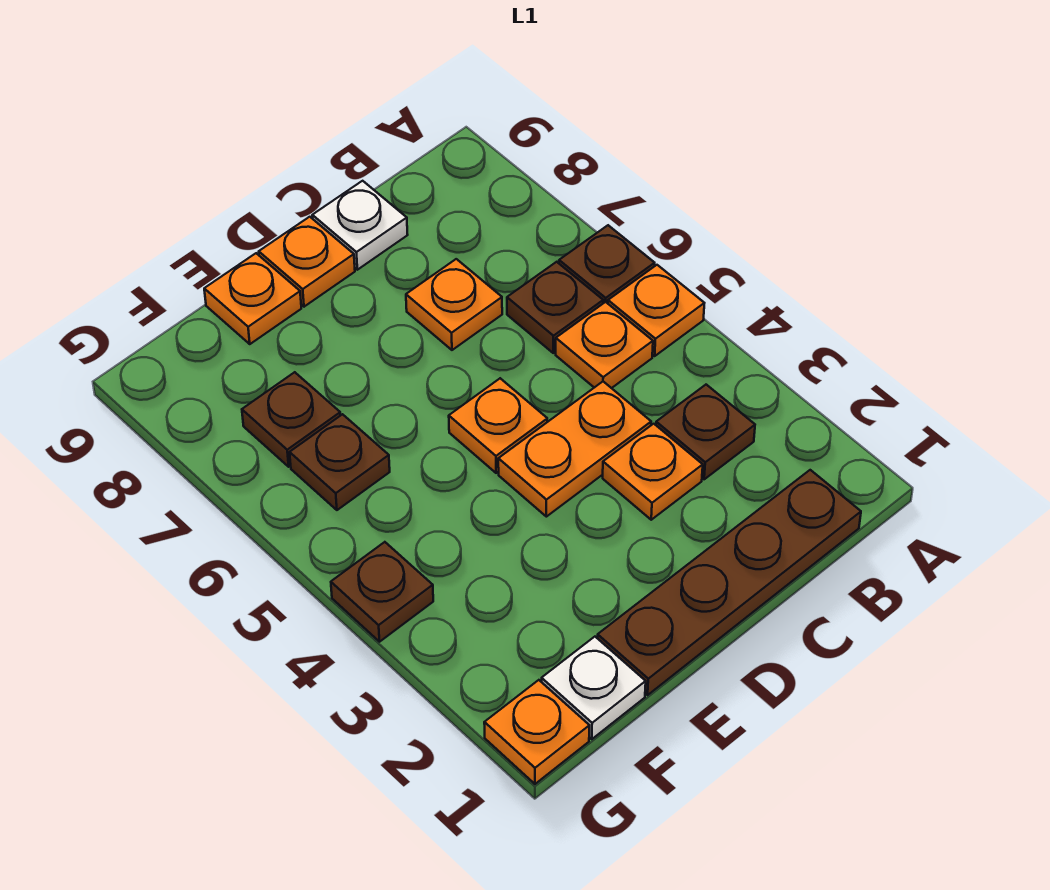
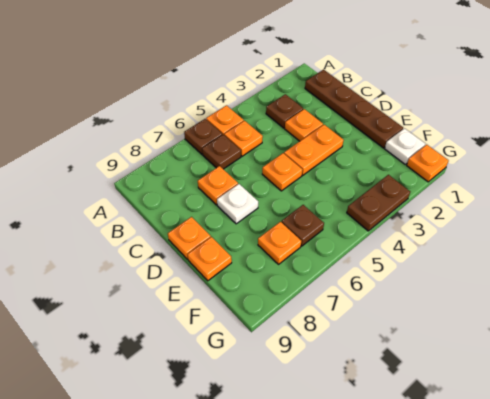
orange 1x2 plate [498,382,651,517] -> orange 1x2 plate turned to [284,125,344,175]
white 1x1 plate [312,181,408,270] -> white 1x1 plate moved to [217,184,258,224]
brown 1x1 plate [242,372,340,467] -> orange 1x1 plate [258,222,301,264]
brown 1x1 plate [331,542,433,642] -> brown 1x2 plate [347,175,410,231]

